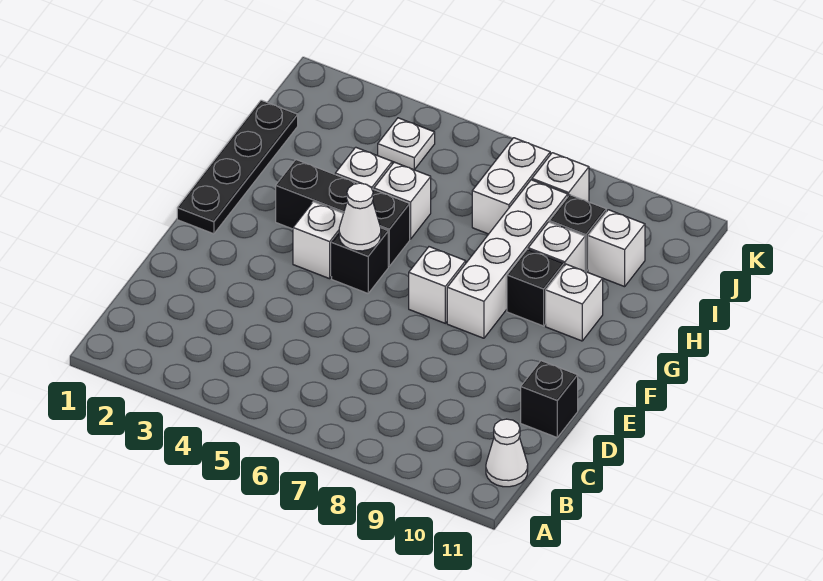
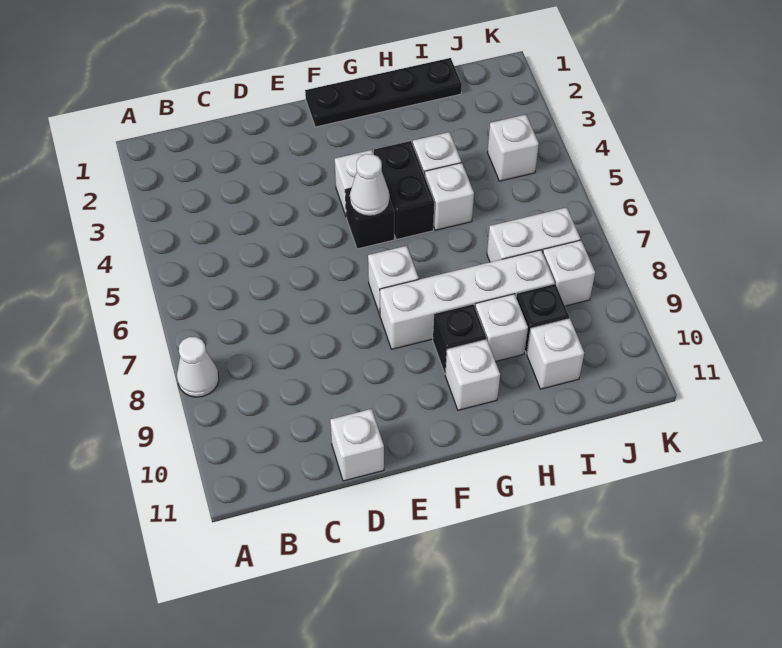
white 1x1 cone [486,419,528,487] -> white 1x1 cone moved to [177,337,219,397]
black 1x1 brick [521,361,578,437] -> white 1x1 brick [330,409,384,481]
black 1x3 brick [276,160,410,266] -> black 1x2 brick [374,141,434,240]
white 1x1 plate [378,118,435,170] -> white 1x1 brick [487,115,539,181]

